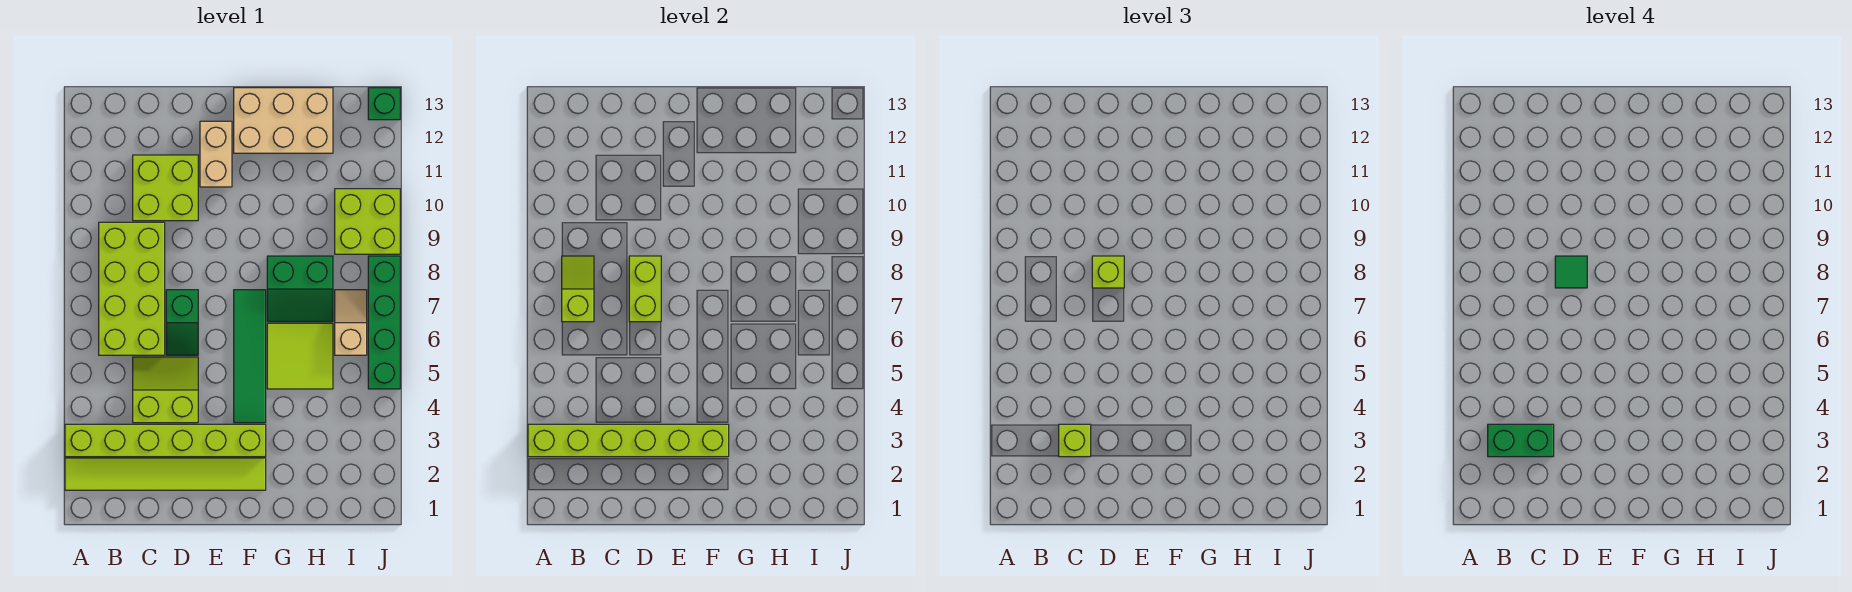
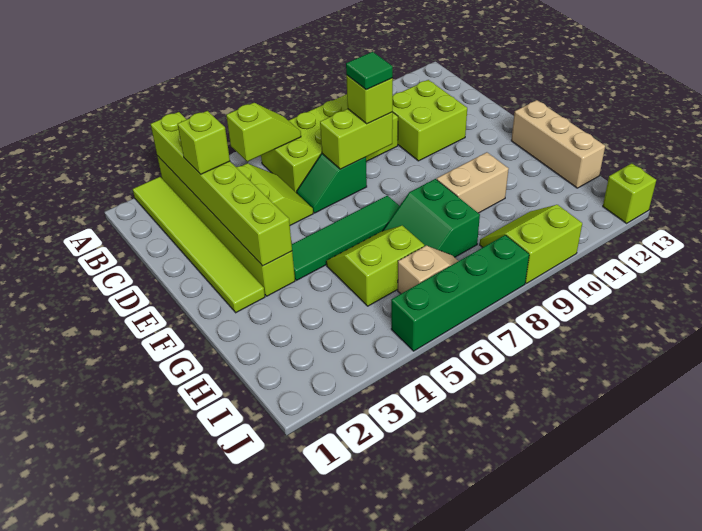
green 1x2 brick [1488,424,1554,457] -> none
lime 1x2 slope [562,256,594,322] -> lime 1x2 slope moved to [226,103,301,162]
tan 1x2 brick [200,121,232,187] -> tan 1x2 brick moved to [437,152,509,213]
tan 2x3 brick [234,88,333,153] -> tan 1x3 brick [511,100,605,188]
lime 2x2 tile [267,323,333,389] -> lime 2x2 slope [326,226,424,306]
lime 2x2 brick [335,189,400,254] -> lime 2x2 slope [480,205,582,283]
green 1x1 brick [368,88,400,120] -> lime 1x1 brick [603,163,656,223]

